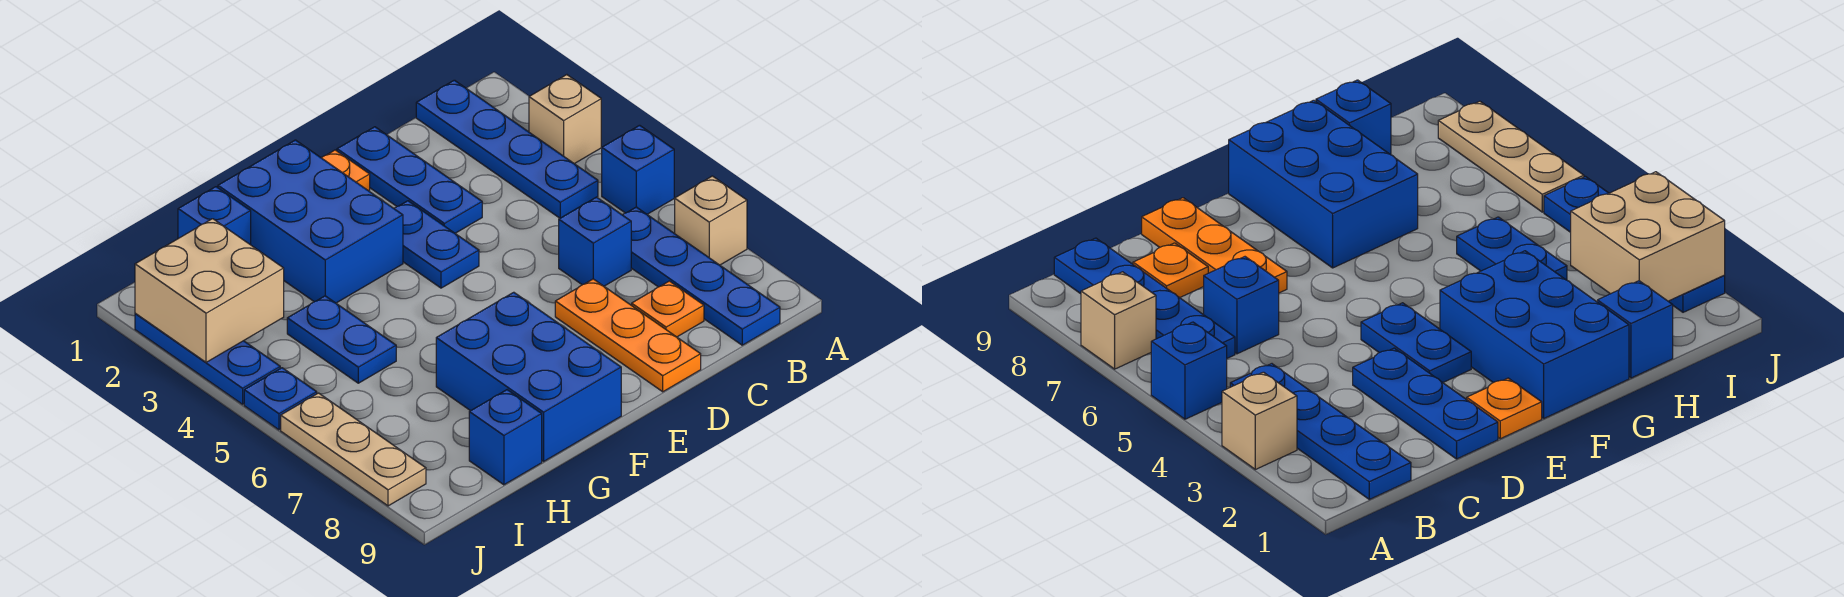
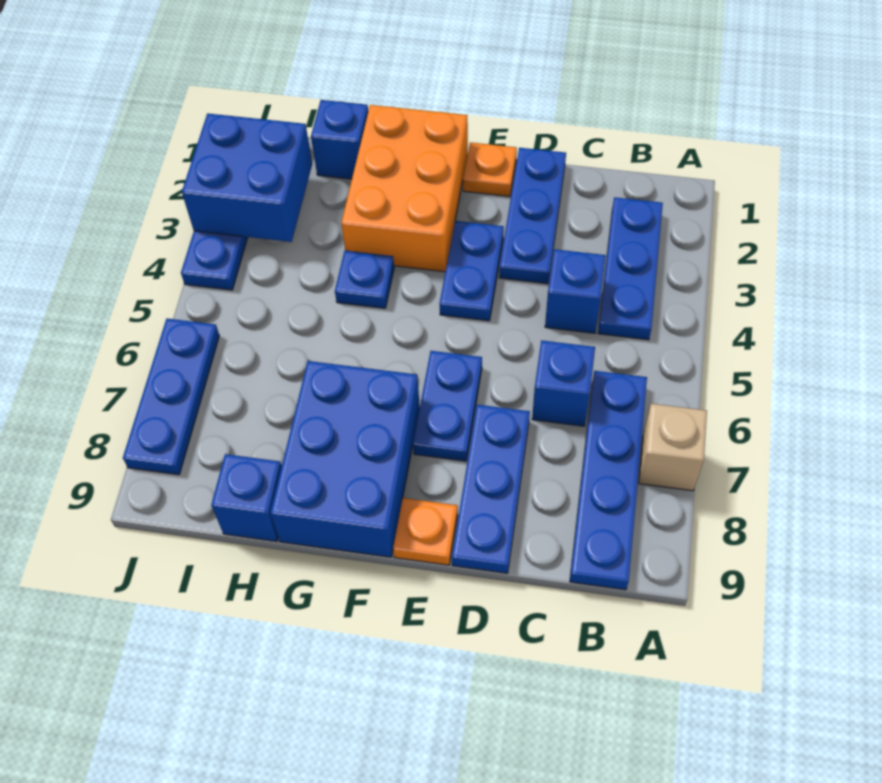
tan 1x1 brick [529,75,601,164] -> none
blue 1x1 brick [602,125,674,214] -> blue 1x1 brick moved to [545,249,606,333]
blue 1x4 plate [416,80,598,218] -> blue 1x3 plate [598,197,663,340]
orange 1x1 plate [632,281,704,337] -> orange 1x1 plate moved to [393,498,458,565]
orange 1x3 plate [555,279,701,392] -> blue 1x3 plate [452,405,530,573]
blue 2x3 brick [218,140,403,303] -> orange 2x3 brick [341,105,468,272]
blue 1x2 plate [287,296,396,383] -> blue 1x2 plate moved to [413,351,482,461]
tan 2x2 brick [135,219,284,362] -> blue 2x2 brick [182,113,312,242]
blue 1x1 plate [244,368,317,430] -> blue 1x1 plate moved to [335,251,394,308]
tan 1x3 plate [281,393,426,506] -> blue 1x3 plate [123,319,219,475]

